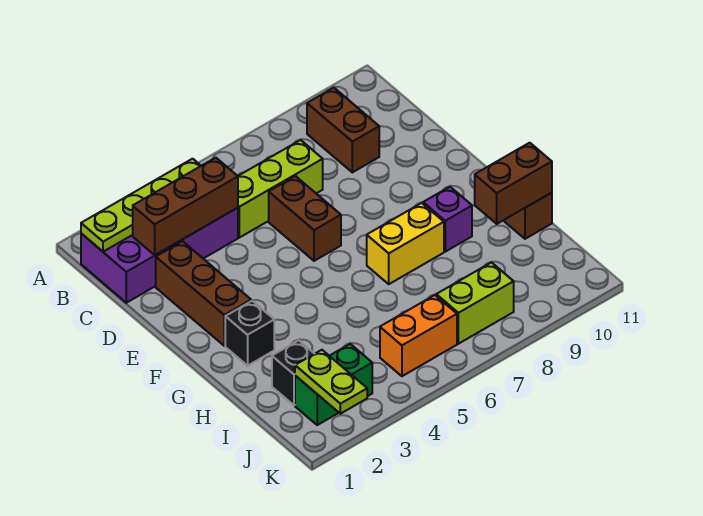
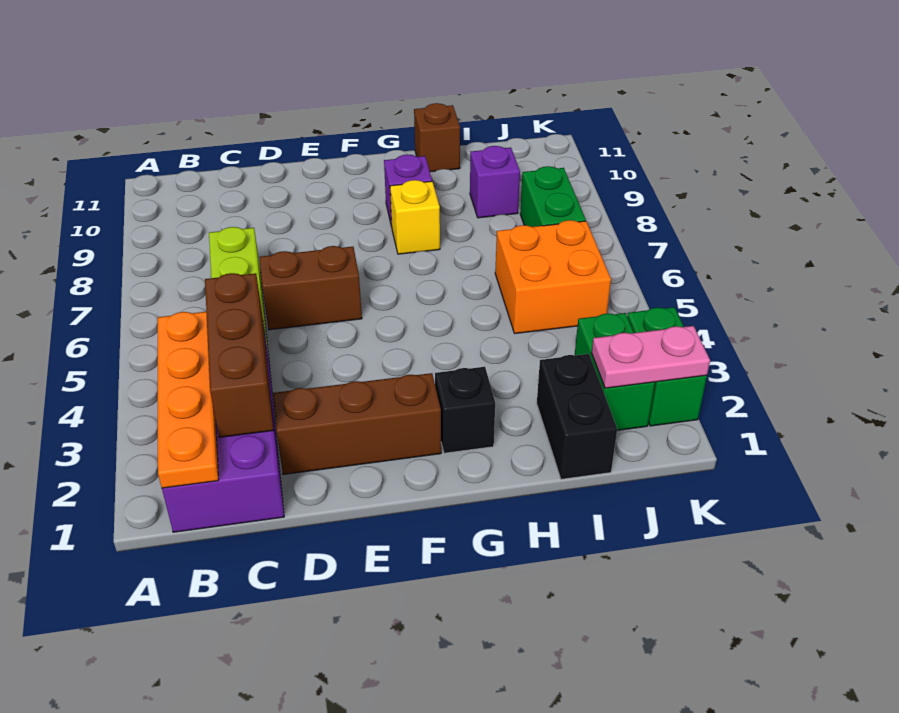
lime 1x4 plate [81,159,201,252] -> orange 1x4 plate [158,312,219,488]
brown 1x2 brick [307,88,379,172] -> none
yellow 1x2 brick [367,203,444,284] -> yellow 1x1 brick [390,180,440,254]
brown 1x2 brick [475,143,552,224] -> none
black 1x1 brick [272,340,314,405] -> black 1x2 brick [537,354,617,479]
none -> purple 1x1 brick [470,146,520,218]
lime 1x2 plate [295,350,367,414] -> pink 1x2 plate [592,326,710,388]
orange 1x2 brick [380,295,457,376] -> orange 2x2 brick [495,220,611,334]
lime 1x2 brick [436,262,514,344] -> green 1x2 brick [520,166,586,227]
none -> green 1x2 brick [627,307,707,426]

